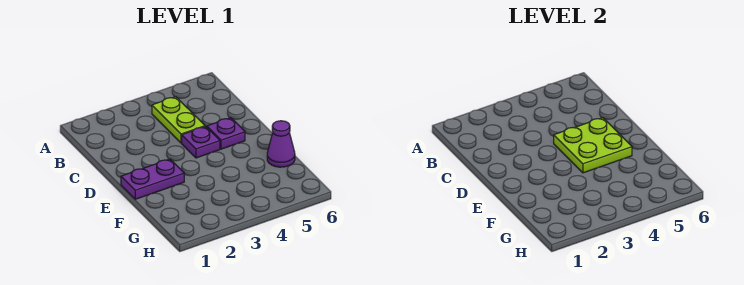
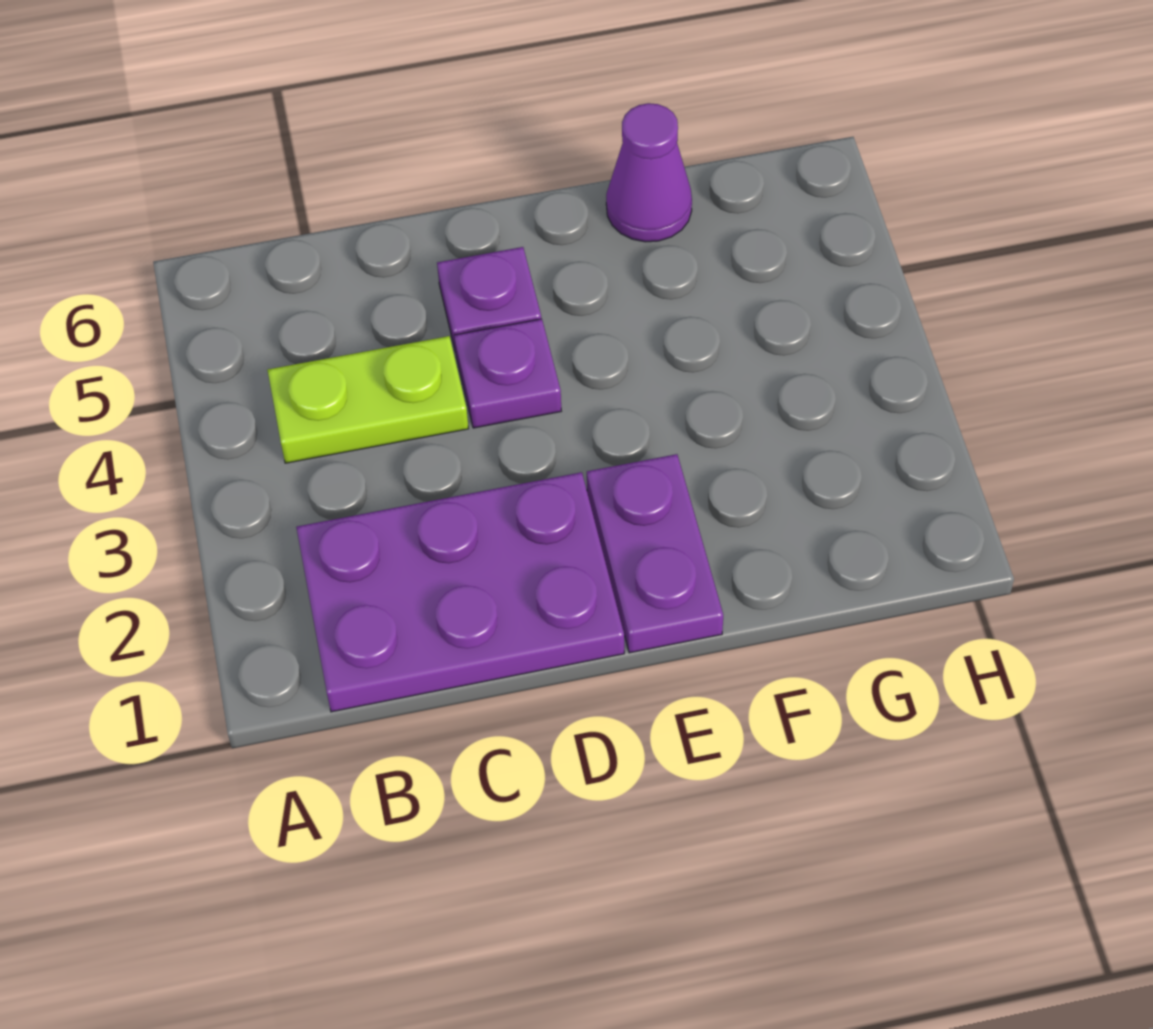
none -> purple 2x3 plate [296,472,624,712]
lime 2x2 plate [554,118,632,173] -> none

